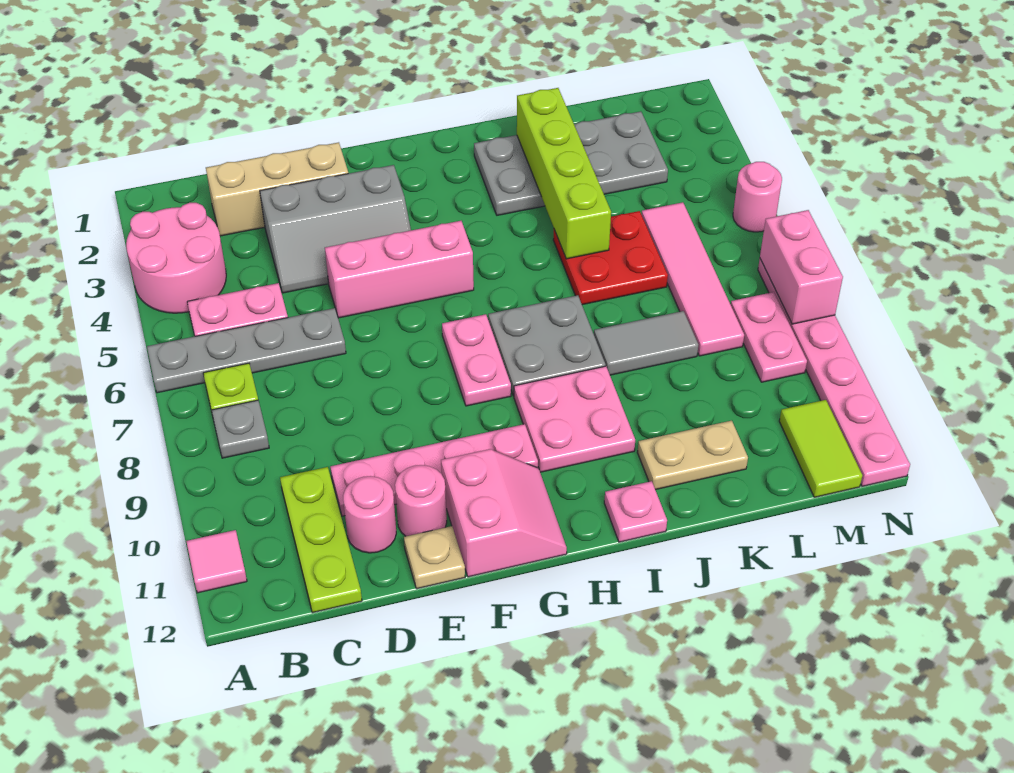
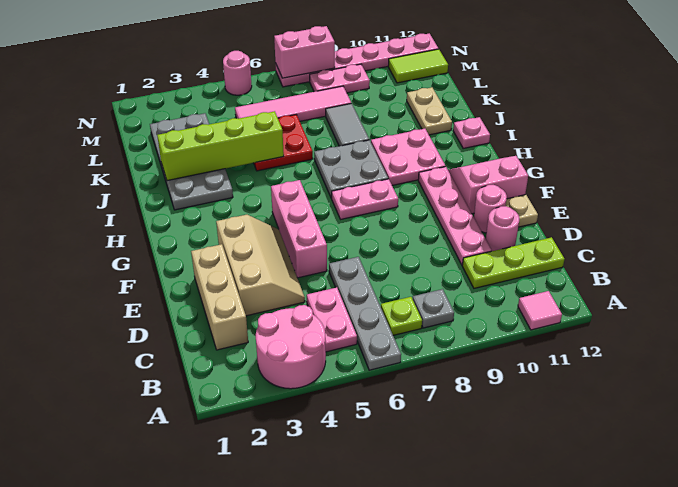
grey 2x3 slope [260,165,411,293] -> tan 2x3 slope [216,215,305,316]

